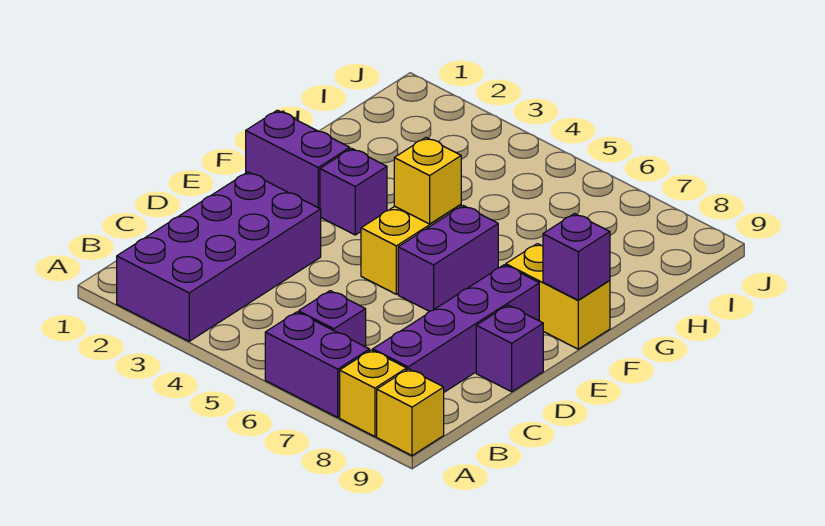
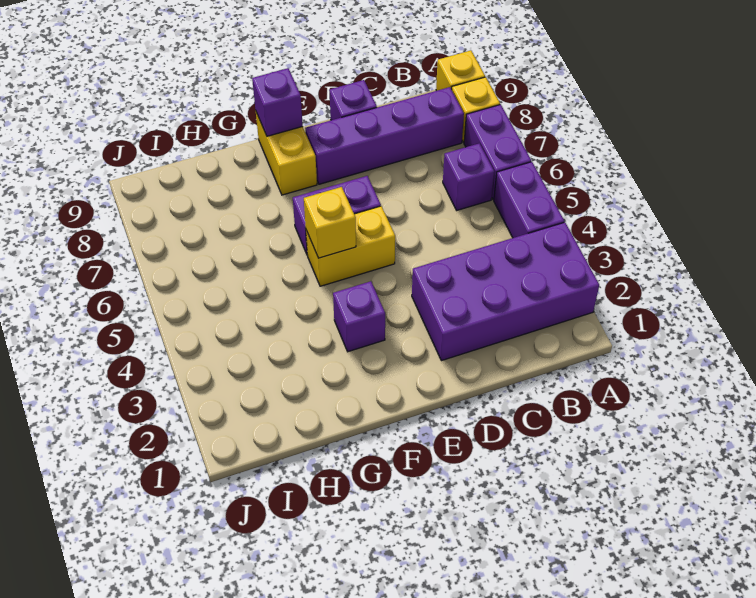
purple 1x2 brick [246,110,350,208] -> purple 1x2 brick moved to [494,162,564,238]

